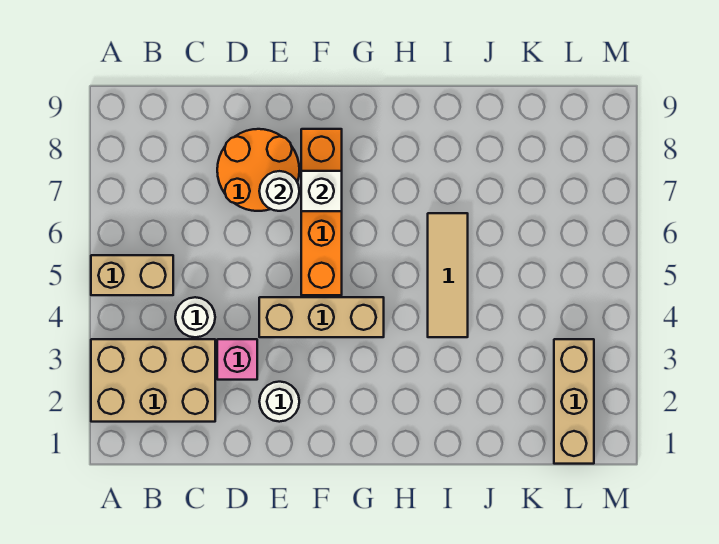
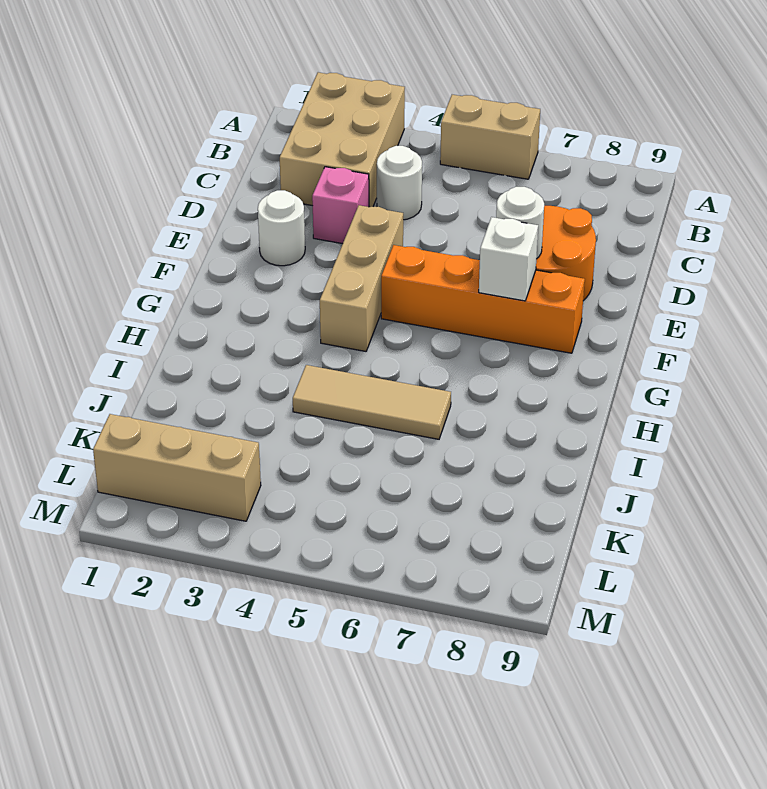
tan 1x2 brick [91,255,173,295] -> tan 1x2 brick turned to [440,95,540,179]

